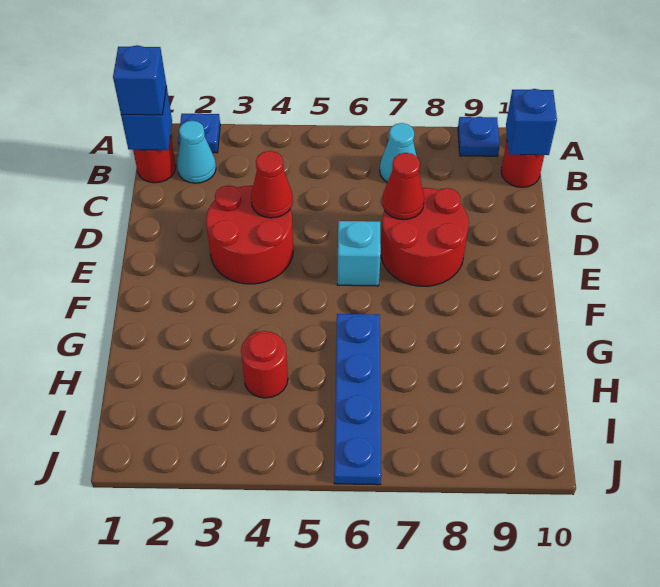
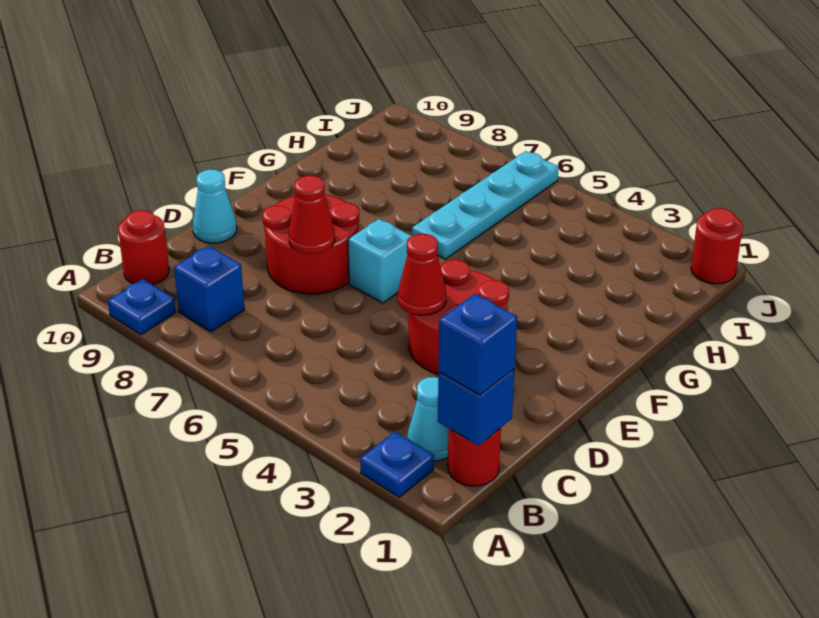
cyan 1x1 cone [380,123,417,182] -> cyan 1x1 cone moved to [193,170,237,243]
blue 1x1 brick [506,89,557,155] -> blue 1x1 brick moved to [174,246,245,332]
blue 1x4 plate [334,314,381,485] -> cyan 1x4 plate [412,151,559,259]
red 1x1 round brick [241,331,288,398] -> red 1x1 round brick moved to [691,208,743,284]

